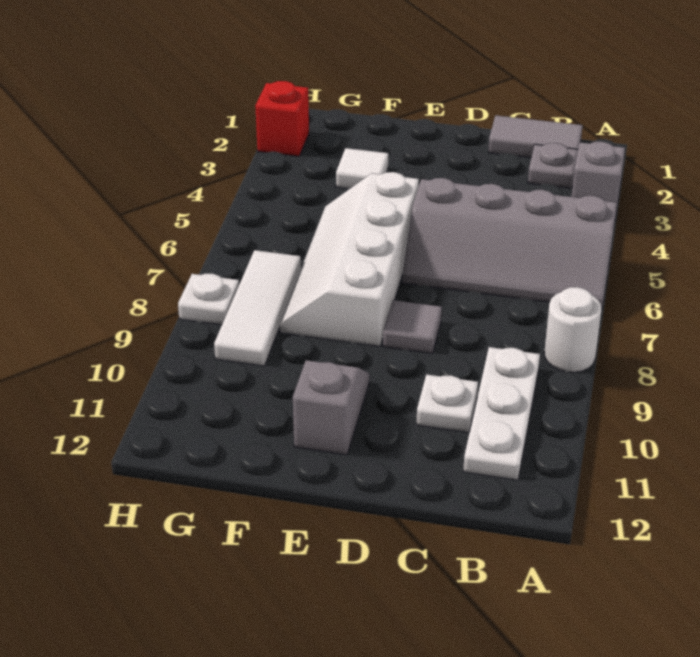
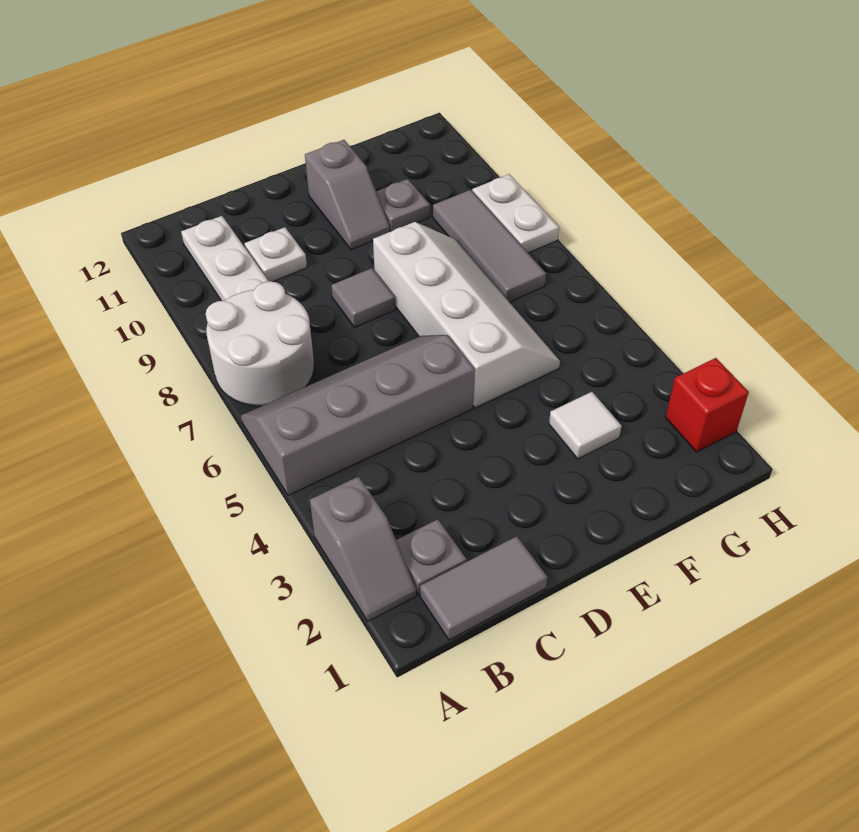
white 1x1 round brick [544,287,602,372] -> white 2x2 round brick [206,281,314,406]
none -> grey 1x1 plate [376,179,430,231]
white 1x3 tile [214,250,301,366] -> grey 1x3 tile [433,190,546,302]
white 1x1 plate [178,274,239,325] -> white 1x2 plate [472,174,559,253]

